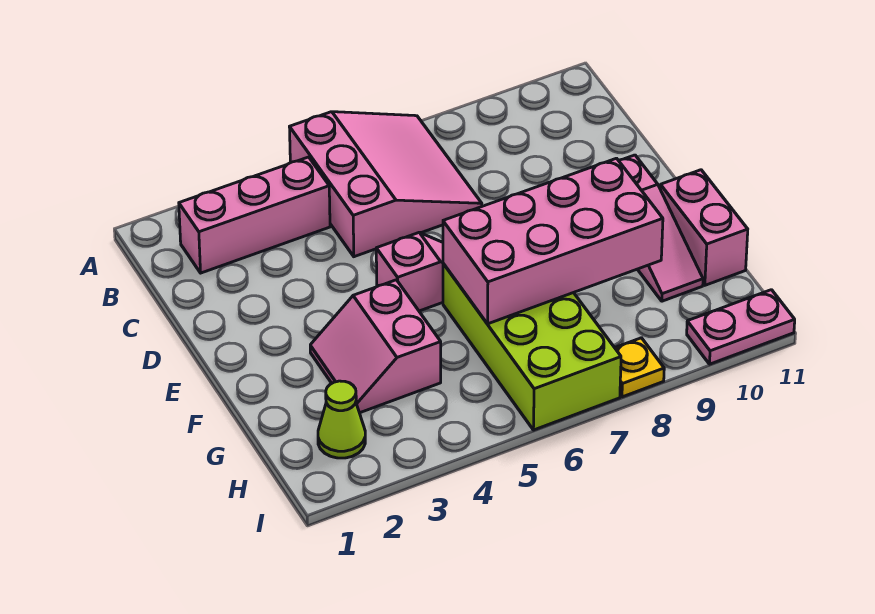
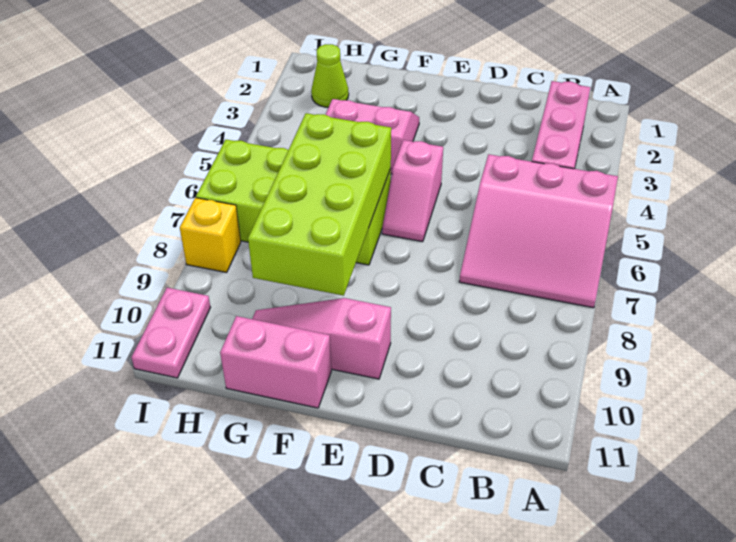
pink 2x4 brick [443,158,663,324] -> lime 2x4 brick [248,113,391,296]
yellow 1x1 plate [615,338,664,397] -> yellow 1x1 brick [180,198,241,272]

